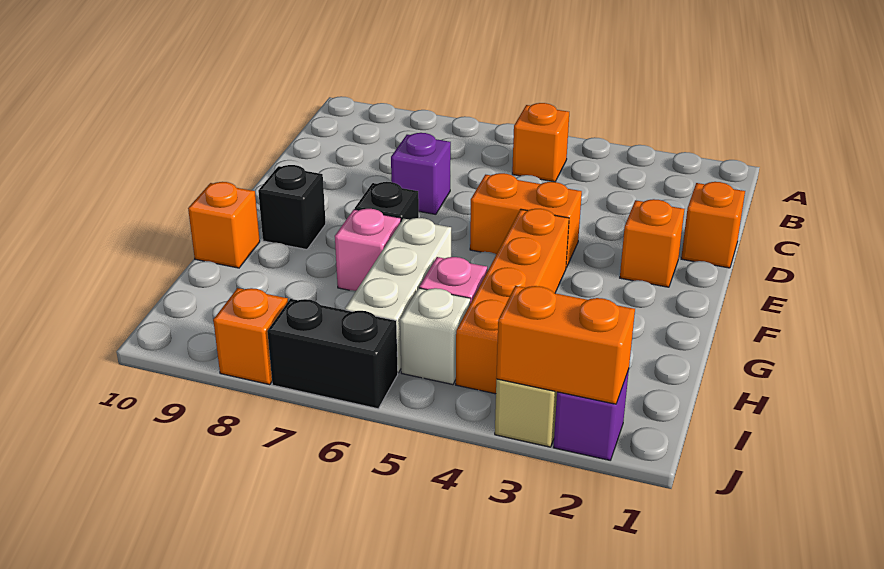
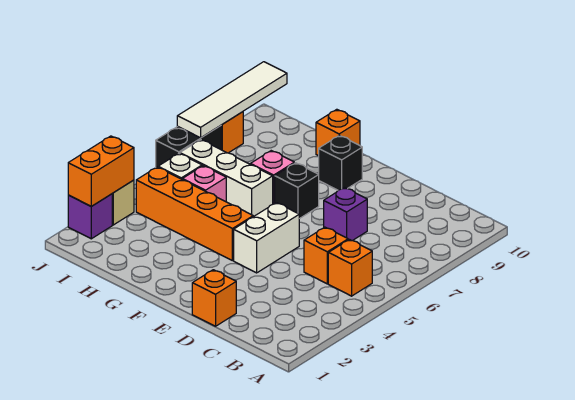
orange 1x1 brick [620,199,684,287] -> orange 1x1 brick moved to [304,227,348,284]
orange 1x2 brick [470,173,582,268] -> white 1x2 brick [234,203,299,273]
none -> white 1x4 tile [177,62,287,138]

